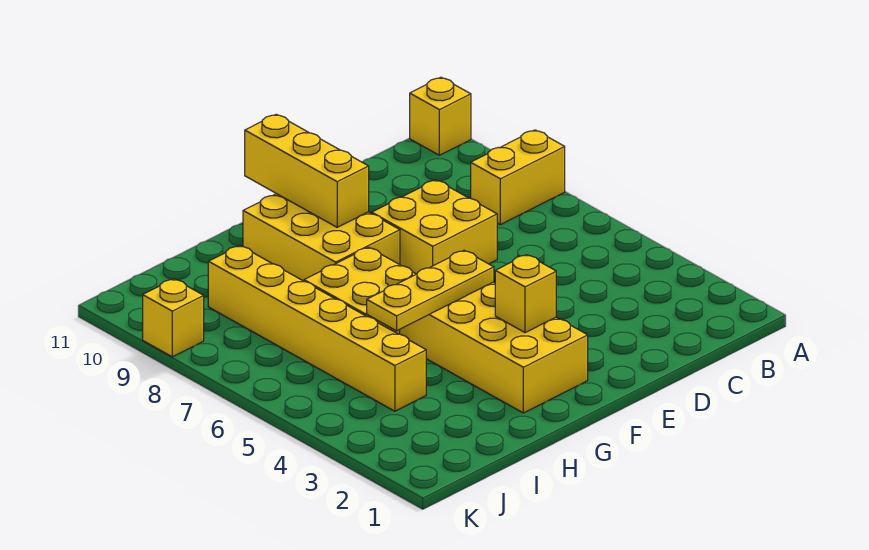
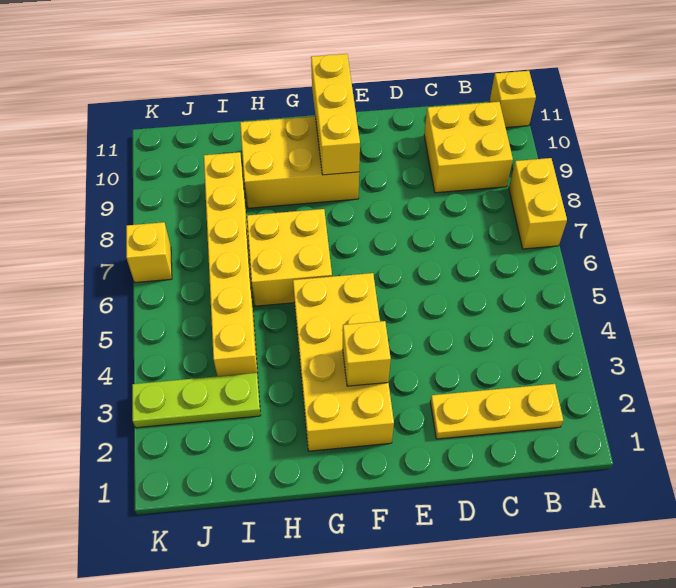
yellow 1x2 brick [471,130,565,225] -> yellow 1x2 brick turned to [509,158,567,249]
yellow 2x2 brick [372,180,497,274] -> yellow 2x2 brick moved to [424,102,513,193]
yellow 1x3 plate [367,250,494,331] -> yellow 1x3 plate moved to [430,384,563,439]
yellow 2x3 brick [243,194,400,281] -> yellow 2x3 brick turned to [240,116,359,208]
none -> lime 1x3 plate [132,373,261,428]
yellow 1x1 brick [143,279,204,357] -> yellow 1x1 brick moved to [126,222,172,282]

